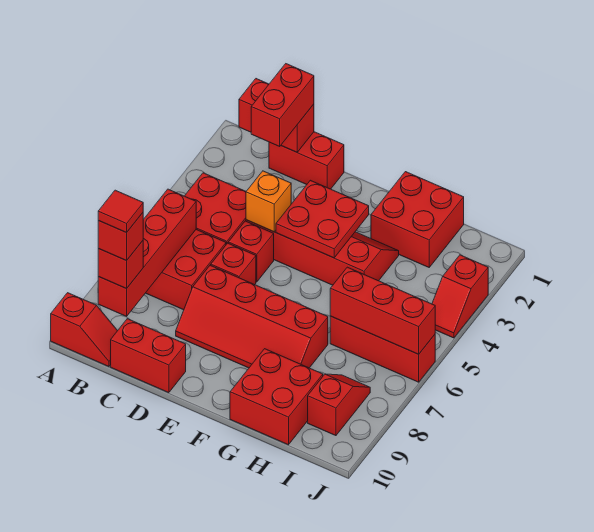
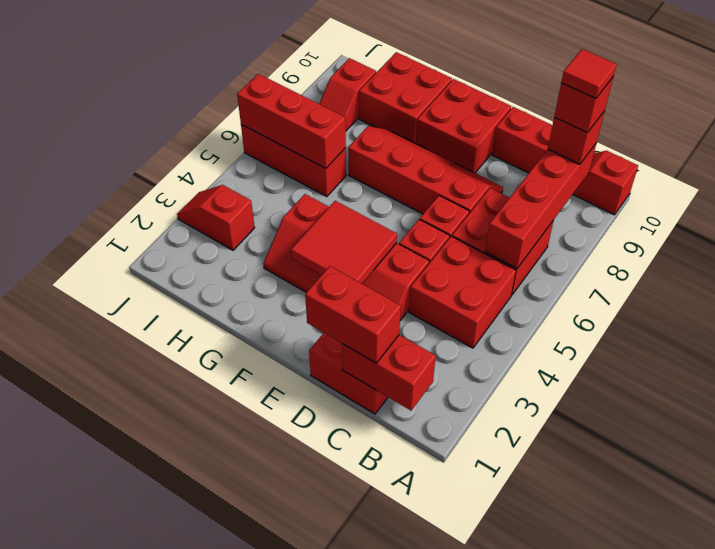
red 1x2 brick [251,64,314,146] -> red 1x2 brick turned to [305,266,401,363]
orange 1x1 brick [246,171,291,232] -> none
red 2x2 plate [276,180,369,258] -> red 2x2 tile [291,201,397,284]
red 2x2 brick [371,172,464,267] -> red 2x2 brick moved to [416,79,511,173]
red 1x2 slope [432,255,488,338] -> red 1x2 slope turned to [177,185,255,250]

